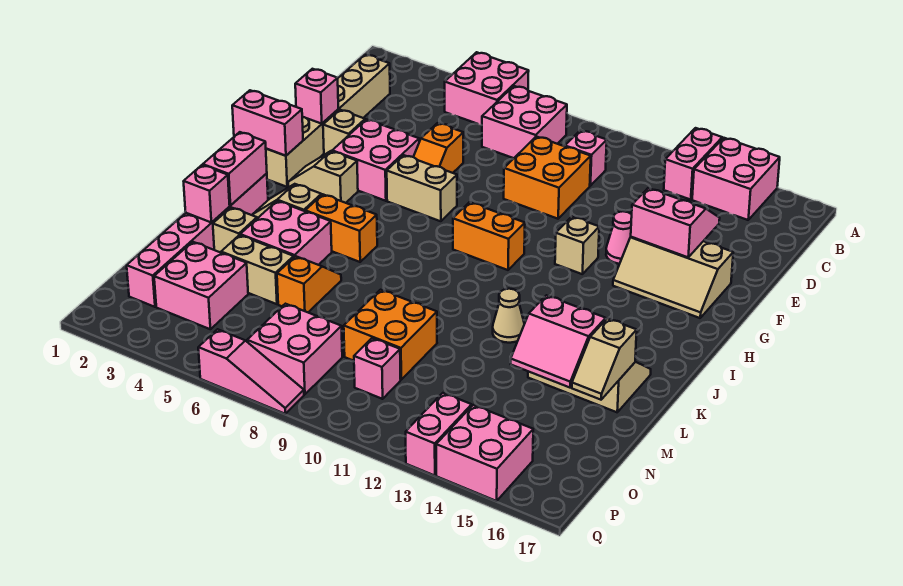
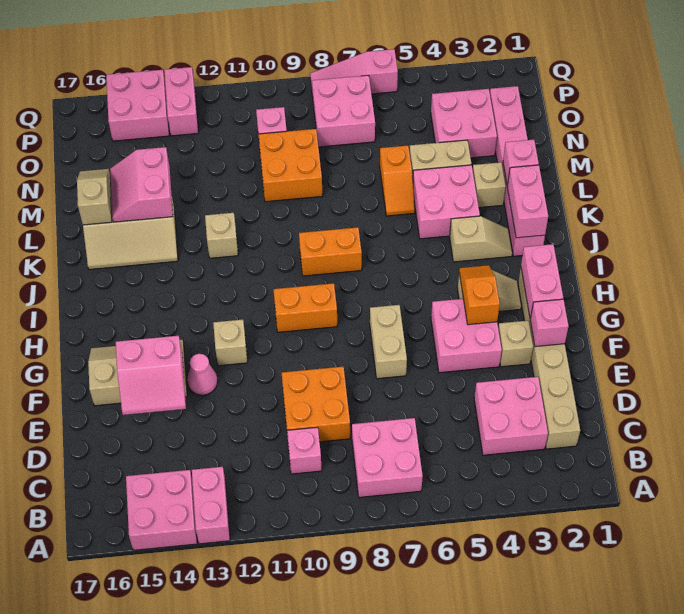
pink 2x2 brick [445,52,529,125] -> pink 2x2 brick moved to [474,377,548,455]
orange 1x2 slope [414,123,463,173] -> orange 1x2 slope moved to [459,265,500,325]
tan 1x2 brick [387,155,457,221] -> tan 1x2 brick turned to [370,305,407,379]
pink 1x2 brick [232,90,303,156] -> pink 1x2 brick turned to [521,244,563,319]
orange 1x2 brick [305,194,377,262] -> orange 1x2 brick moved to [299,227,362,276]
tan 1x1 cone [493,289,524,343] -> tan 1x1 brick [205,213,238,258]
pink 2x2 slope [511,295,606,388] -> pink 2x2 slope turned to [110,147,173,222]

